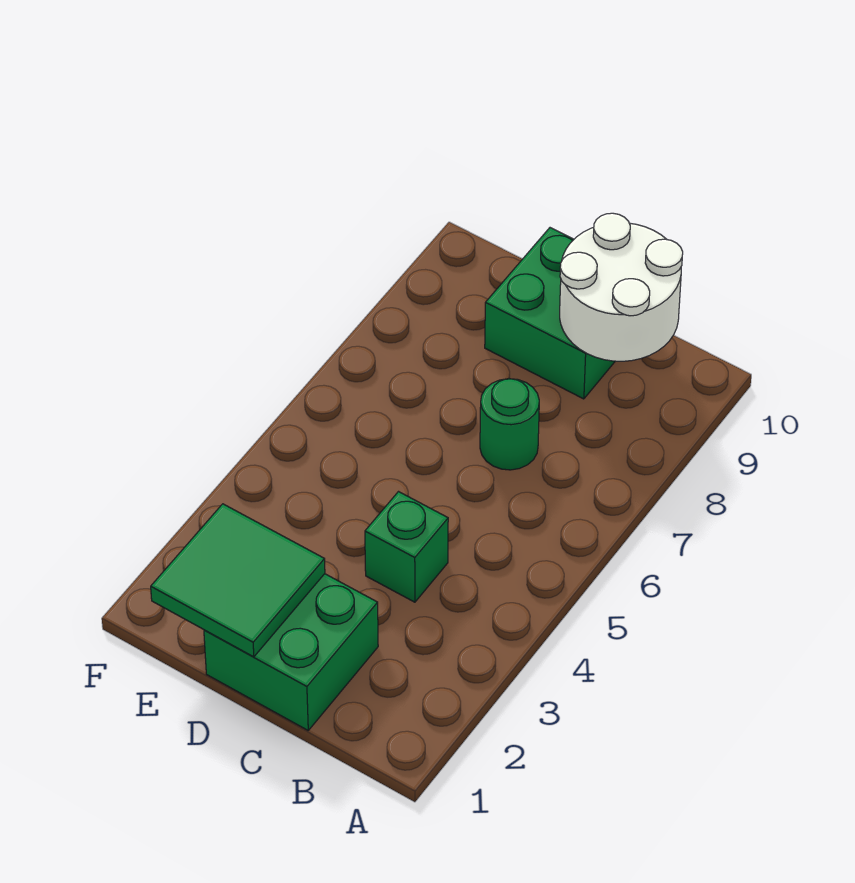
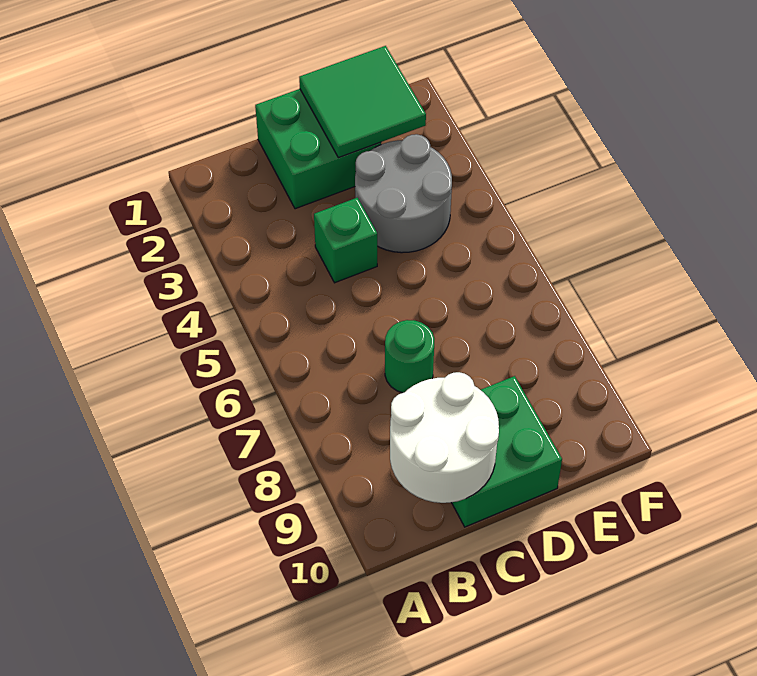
none -> grey 2x2 round brick [355,134,452,253]

